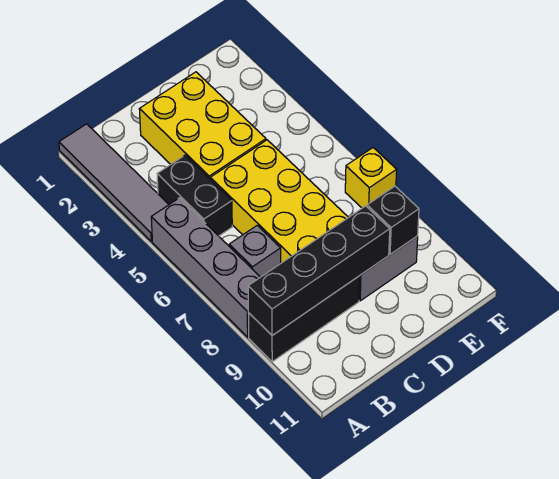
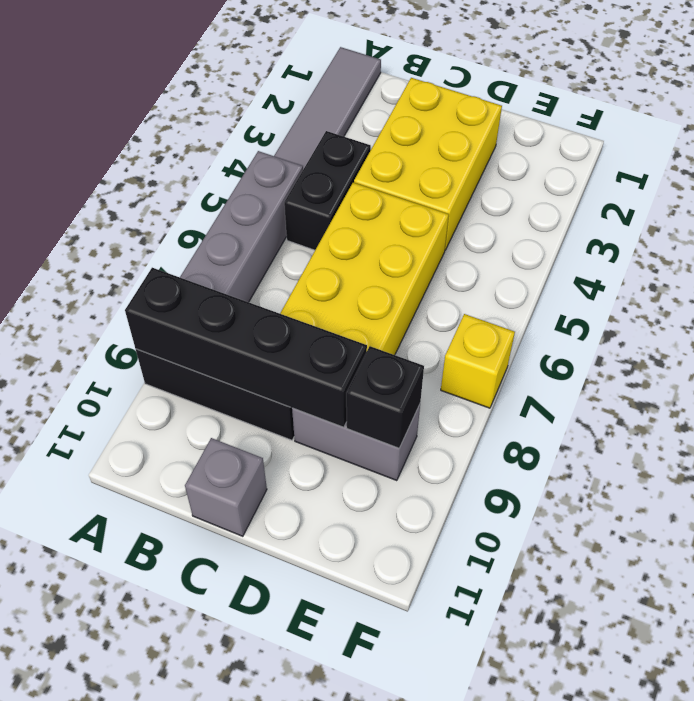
grey 1x1 brick [229,225,281,277] -> grey 1x1 brick moved to [185,438,267,536]

